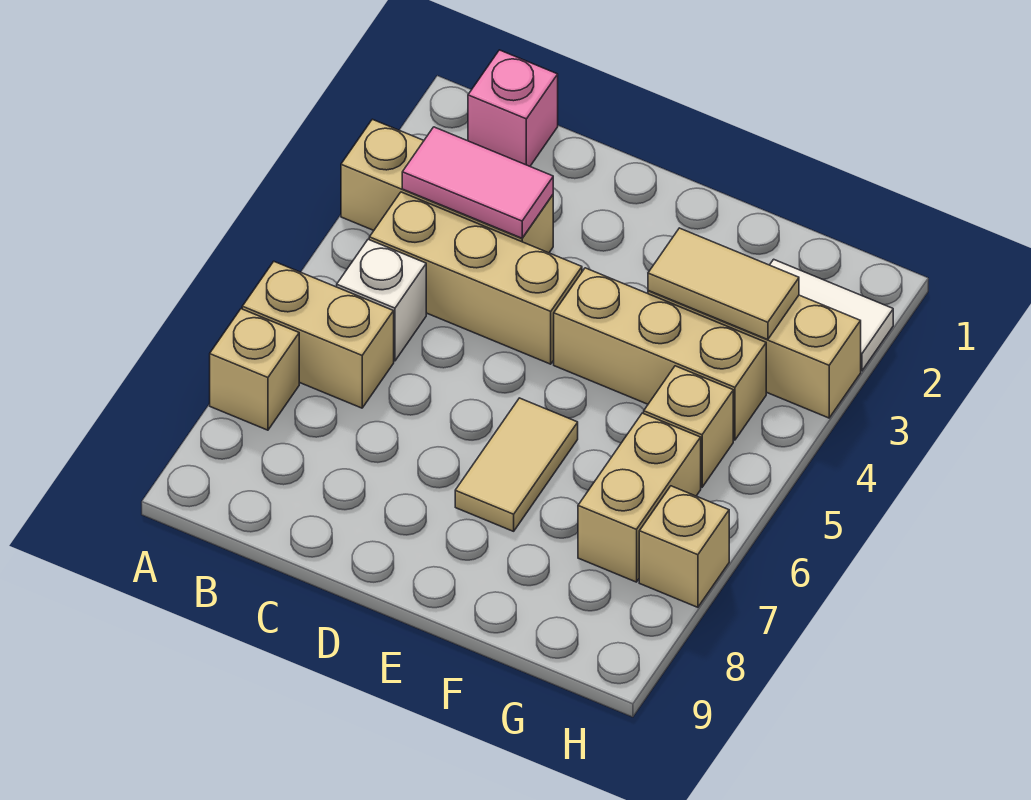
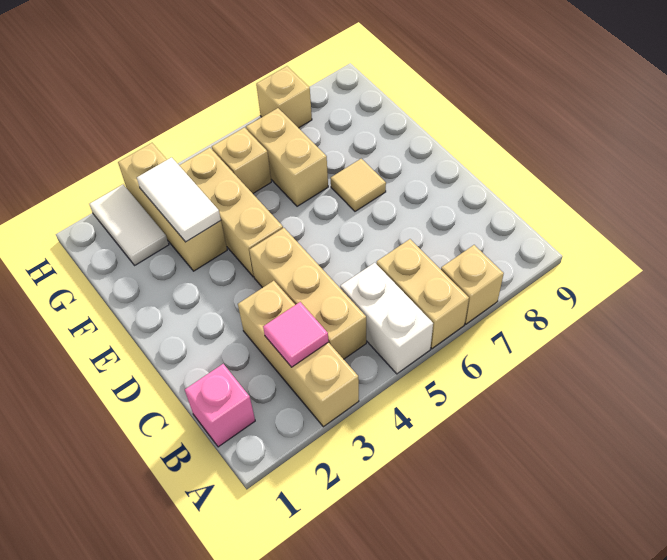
pink 1x2 tile [402,127,553,238] -> pink 1x1 tile [263,302,329,367]
white 1x1 brick [337,239,426,361] -> white 1x2 brick [340,263,433,374]
tan 1x2 tile [455,398,578,531] -> tan 1x1 tile [331,159,386,211]
tan 1x2 tile [648,228,799,340] -> white 1x2 tile [137,157,221,242]
tan 1x2 brick [578,413,701,582] -> tan 1x2 brick turned to [246,108,328,206]

